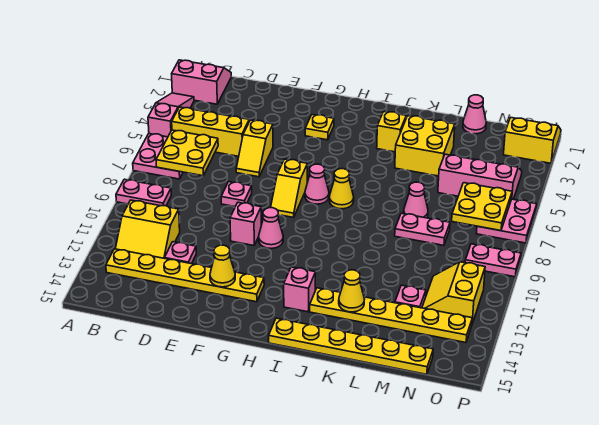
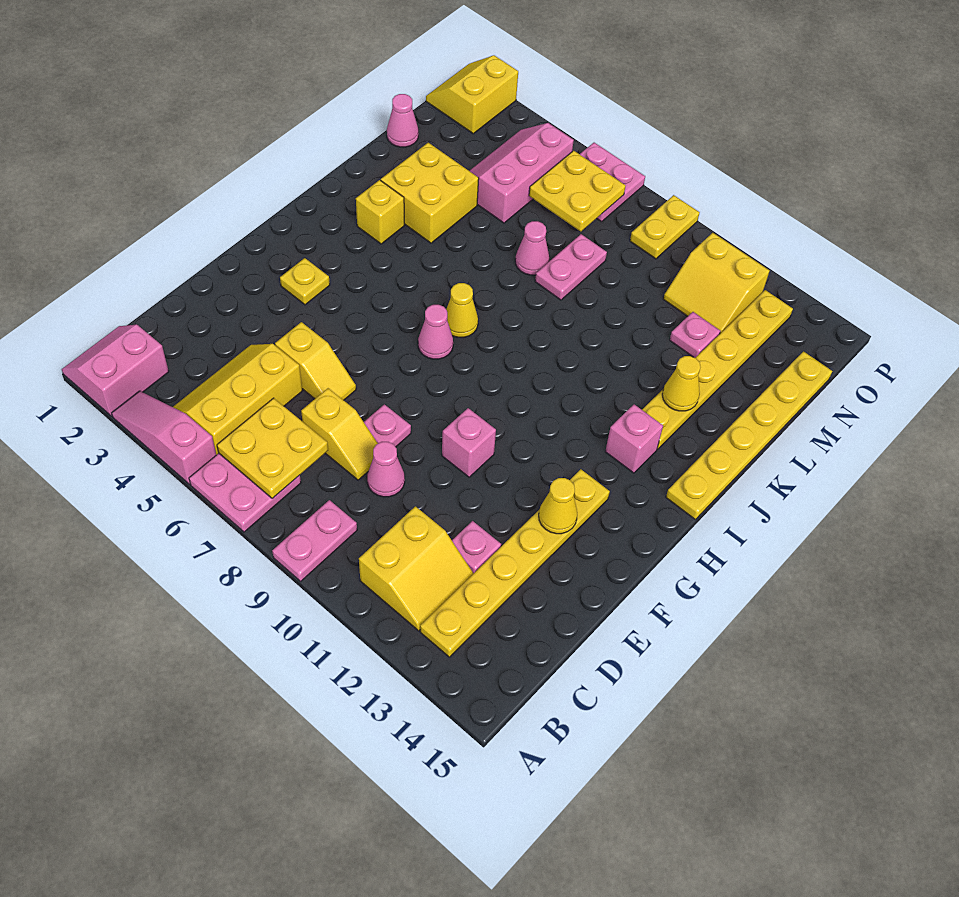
yellow 1x2 slope [271,159,307,217] -> yellow 1x2 slope moved to [301,388,378,480]
pink 1x1 cone [259,208,283,248] -> pink 1x1 cone moved to [367,442,405,497]
pink 1x2 plate [465,244,521,277] -> yellow 1x2 plate [630,195,700,259]

